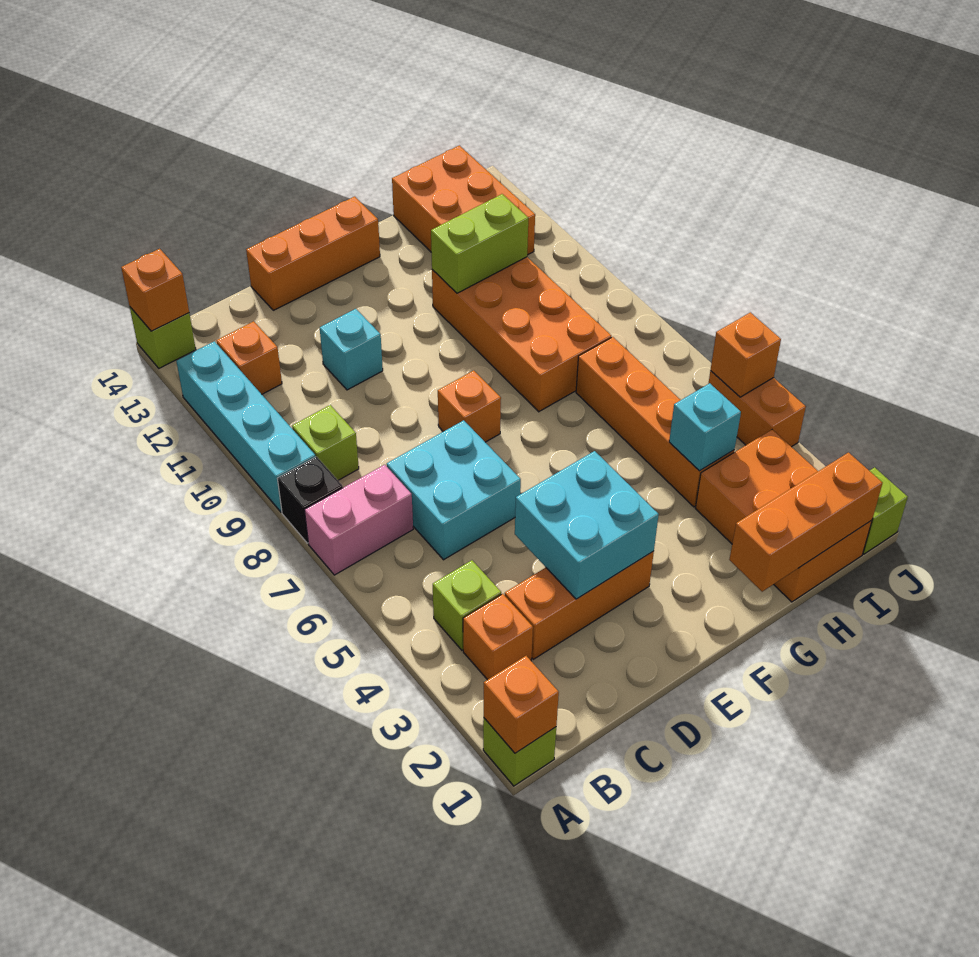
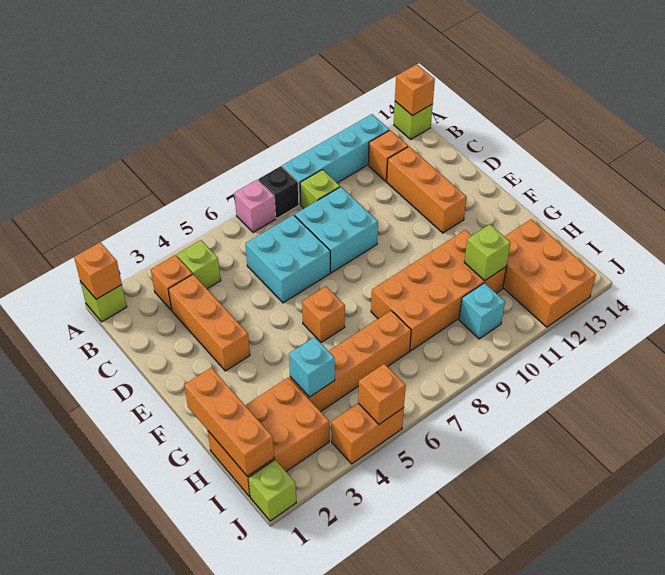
pink 1x2 brick [304,465,413,575] -> pink 1x1 brick [234,180,276,232]
cyan 2x2 brick [515,451,659,599] -> cyan 2x2 brick moved to [295,187,378,273]
cyan 1x1 brick [320,309,383,390] -> cyan 1x1 brick moved to [459,283,505,339]
orange 1x3 brick [246,196,380,310] -> orange 1x3 brick moved to [387,147,467,233]
orange 1x1 brick [438,371,501,442] -> orange 1x1 brick moved to [302,287,345,342]
lime 1x2 brick [431,194,528,293] -> lime 1x1 brick [464,224,511,280]
orange 2x3 brick [392,145,535,255] -> orange 2x3 brick turned to [503,219,596,327]

